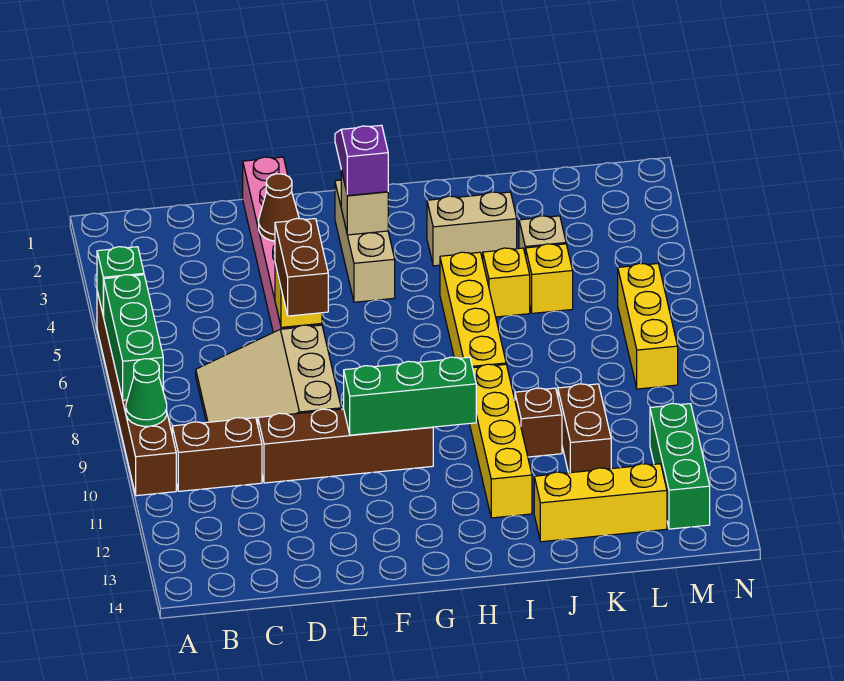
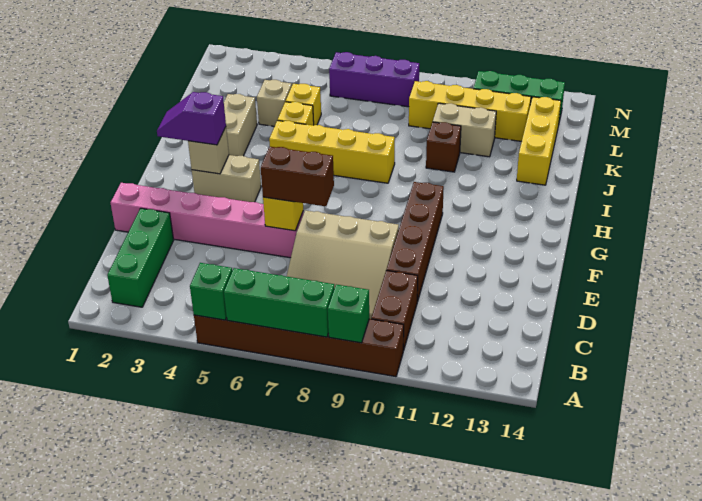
green 1x1 cone [126,359,167,426] -> green 1x1 brick [328,285,369,343]
brown 1x1 cone [259,174,299,241] -> none
green 1x3 brick [344,357,476,435] -> green 1x3 brick moved to [107,208,174,307]
tan 1x3 brick [335,180,395,302] -> tan 1x2 brick [192,155,261,202]
yellow 1x4 brick [470,364,532,518] -> yellow 1x4 brick moved to [409,81,531,141]
brown 1x2 brick [558,384,611,473] -> tan 1x2 brick [433,103,496,157]
yellow 1x3 brick [618,263,678,389] -> purple 1x3 brick [329,52,419,107]

